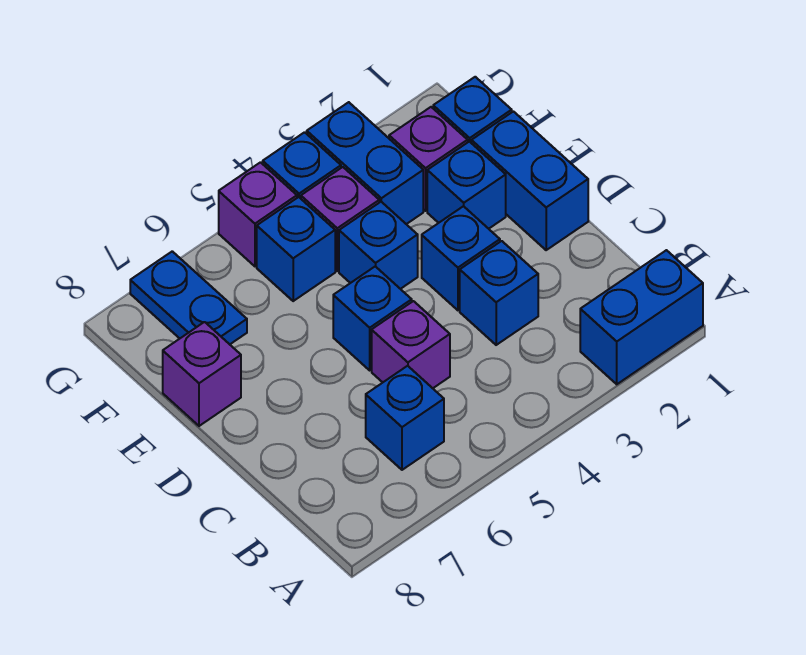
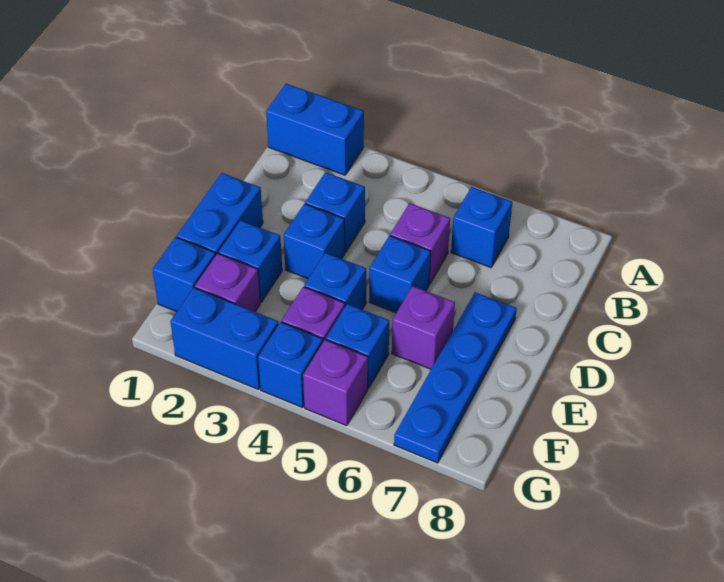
purple 1x1 brick [163,322,241,426] -> purple 1x1 brick moved to [392,286,455,369]
blue 1x2 brick [307,102,423,224] -> blue 1x2 brick turned to [170,288,279,389]
blue 1x2 plate [130,251,247,344] -> blue 1x4 plate [394,292,517,463]

